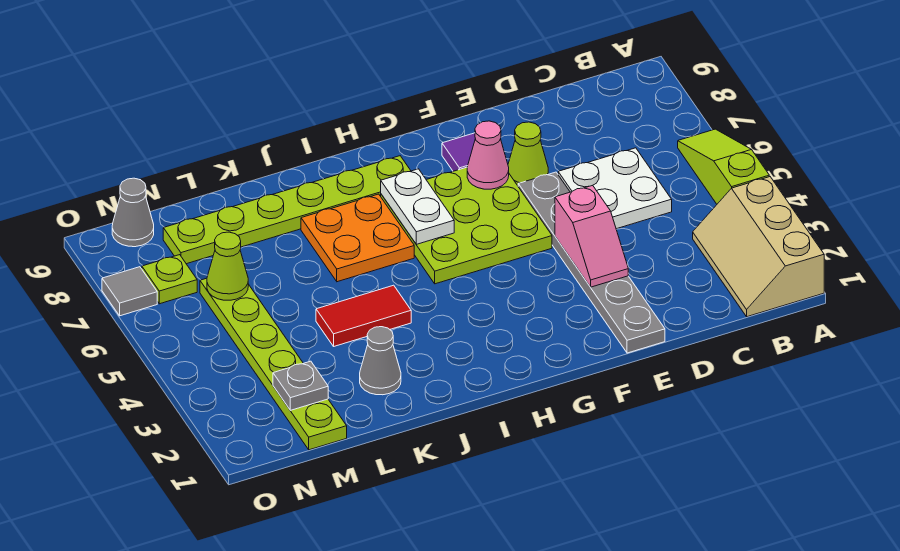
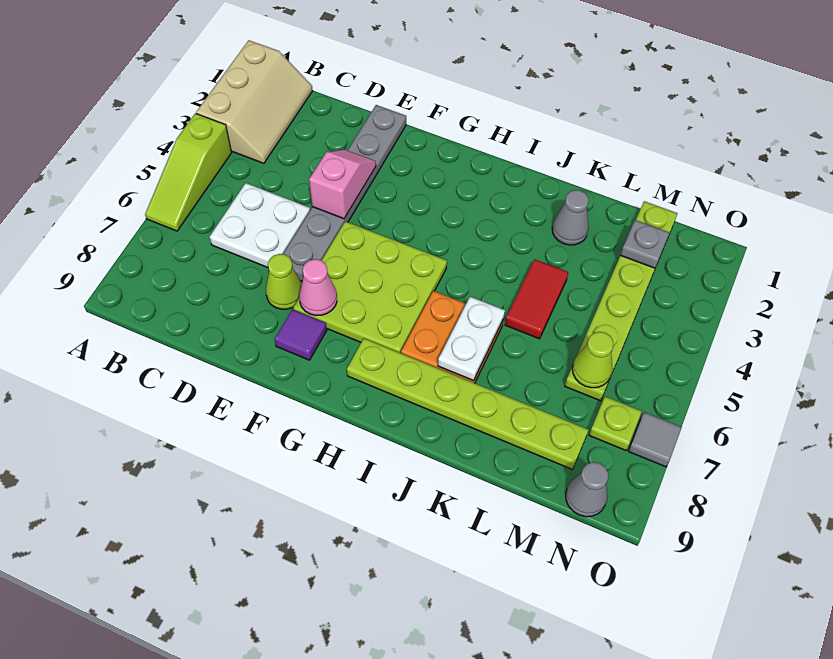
white 1x2 plate [381,169,454,244] -> white 1x2 plate moved to [438,297,505,381]
red 1x2 tile [316,285,411,346] -> red 1x2 tile turned to [505,259,568,339]

